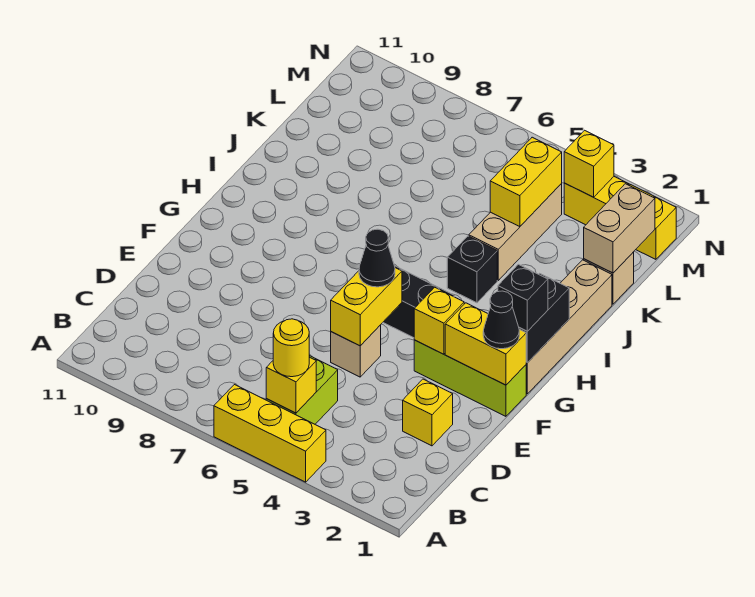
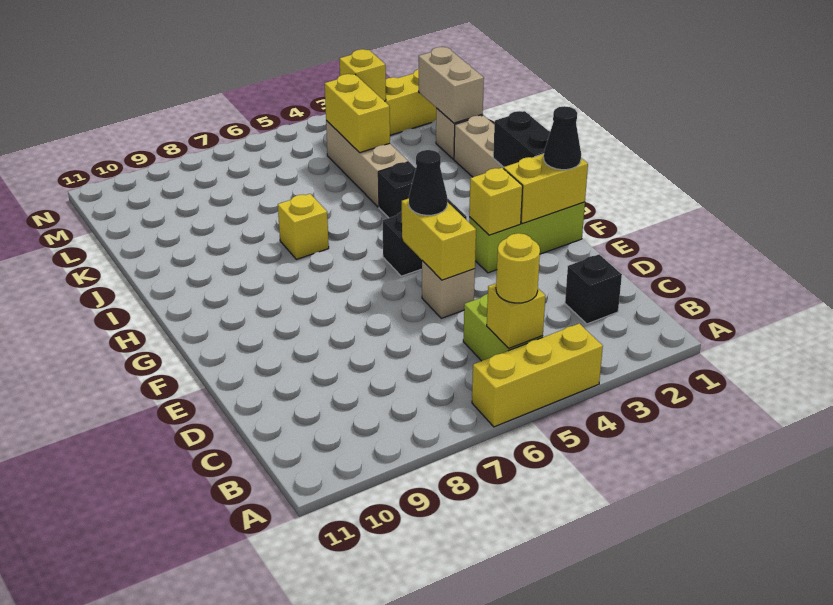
yellow 1x1 brick [403,379,453,446] -> yellow 1x1 brick moved to [278,194,329,259]
black 1x1 brick [498,264,548,331] -> black 1x1 brick moved to [565,254,622,324]

